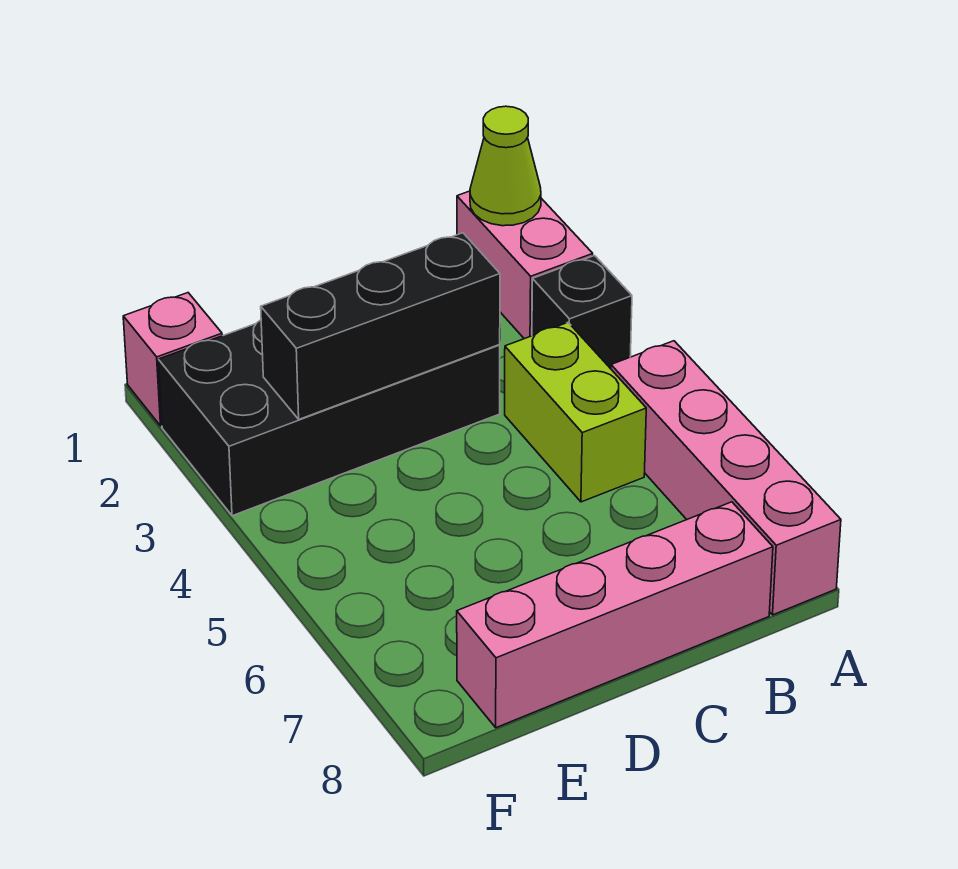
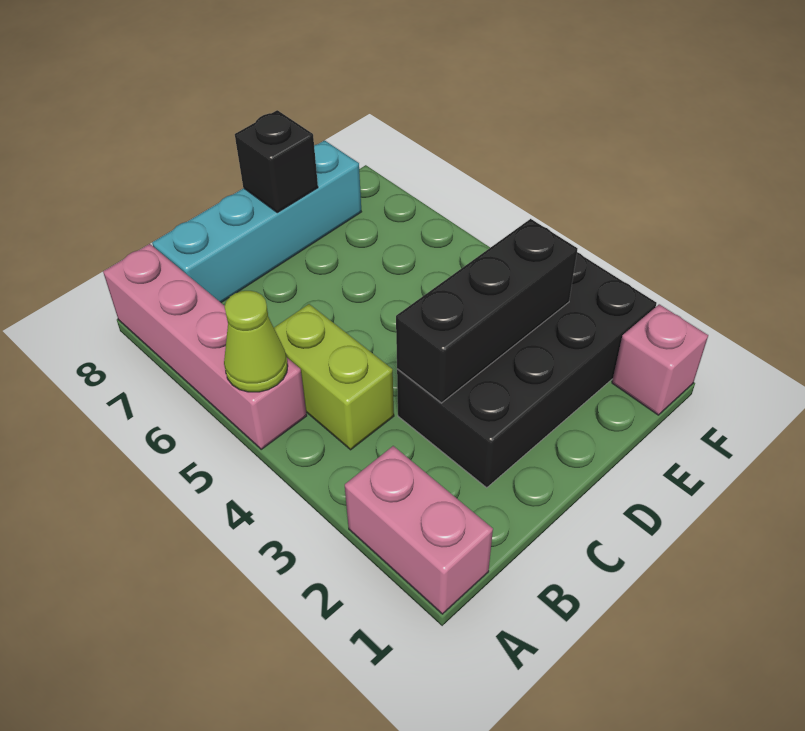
lime 1x1 cone [470,106,541,226] -> lime 1x1 cone moved to [224,291,288,392]
black 1x1 brick [532,256,632,369] -> black 1x1 brick moved to [235,110,318,213]
pink 1x4 brick [457,502,773,728] -> cyan 1x4 brick [152,140,361,302]

